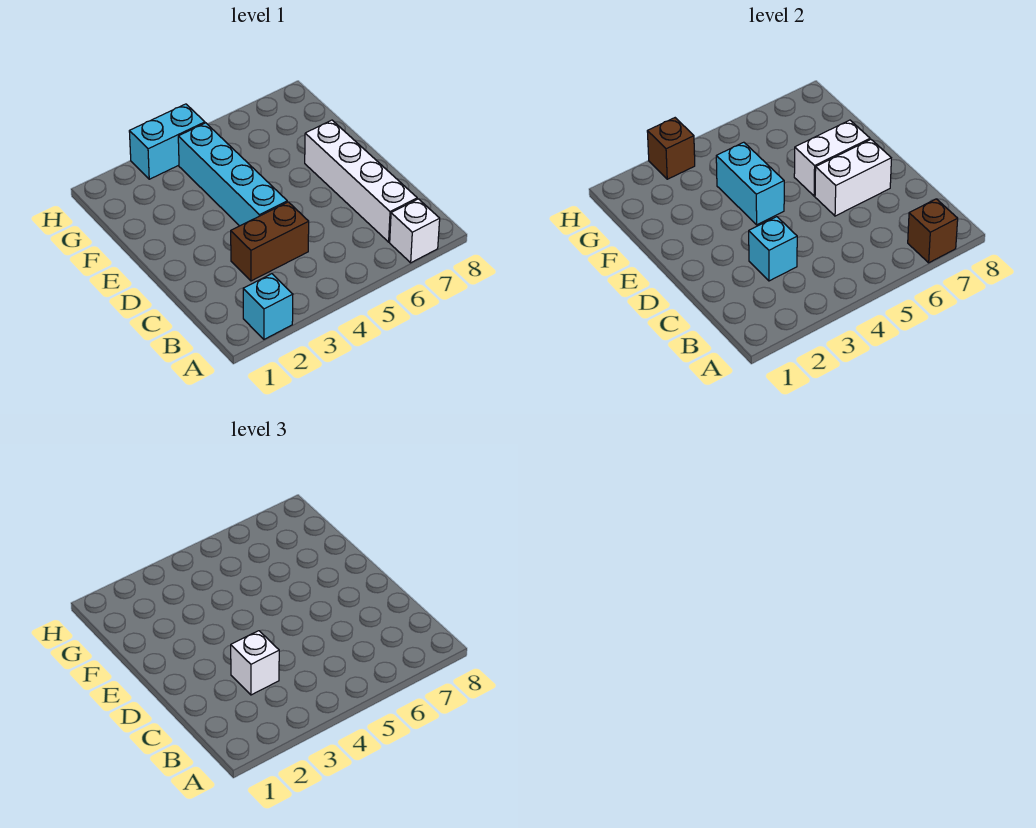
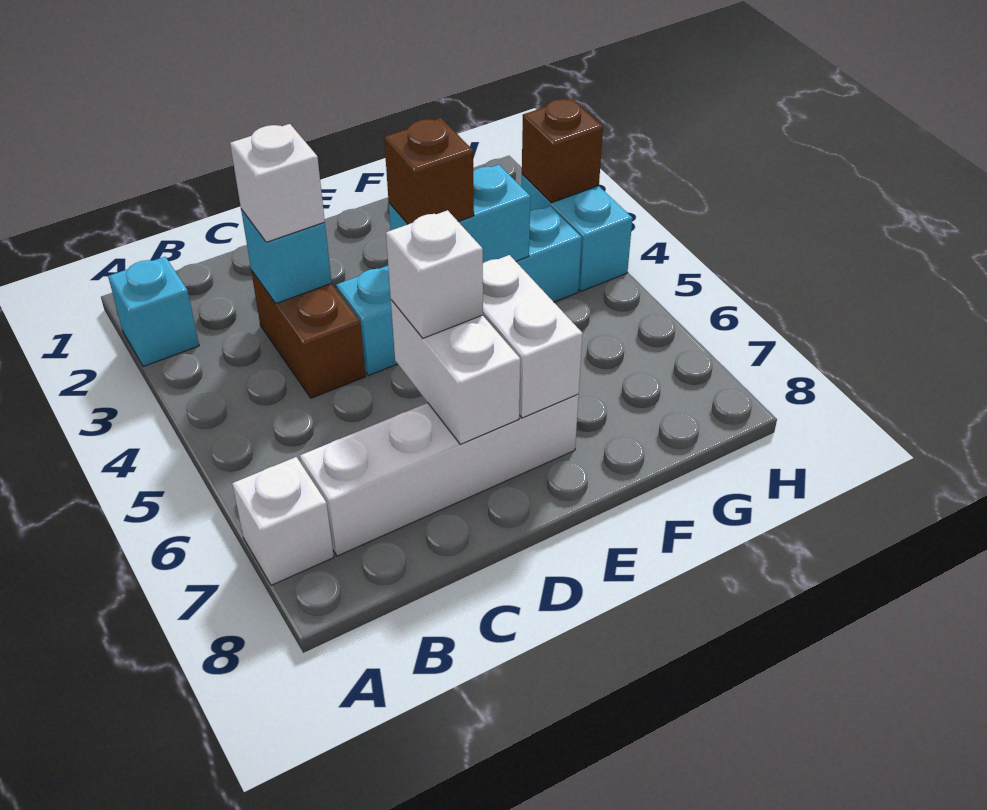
brown 1x1 brick [908,199,958,263] -> brown 1x1 brick moved to [384,118,474,224]
none -> white 1x1 brick [386,210,483,338]

